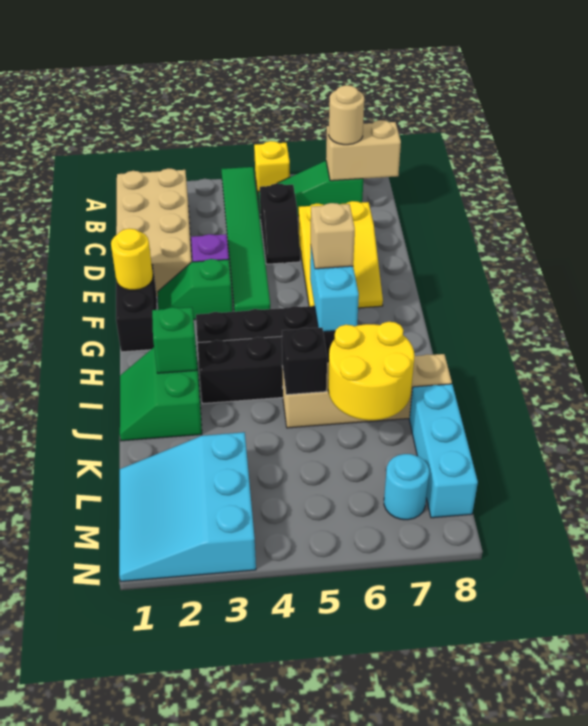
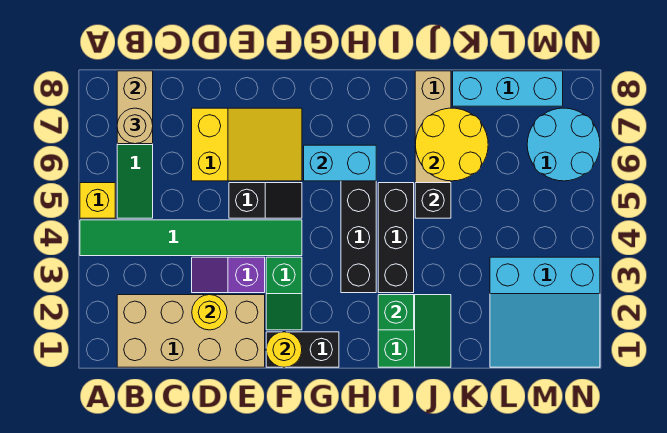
black 1x2 slope [260,183,300,264] -> black 1x2 slope moved to [229,183,302,218]
none -> yellow 1x1 round brick [192,295,227,330]
tan 1x1 brick [311,203,355,269] -> none
green 2x2 slope [120,347,202,441] -> green 2x2 slope turned to [378,295,451,367]
cyan 1x1 round brick [384,454,429,520] -> cyan 2x2 round brick [527,108,600,181]

